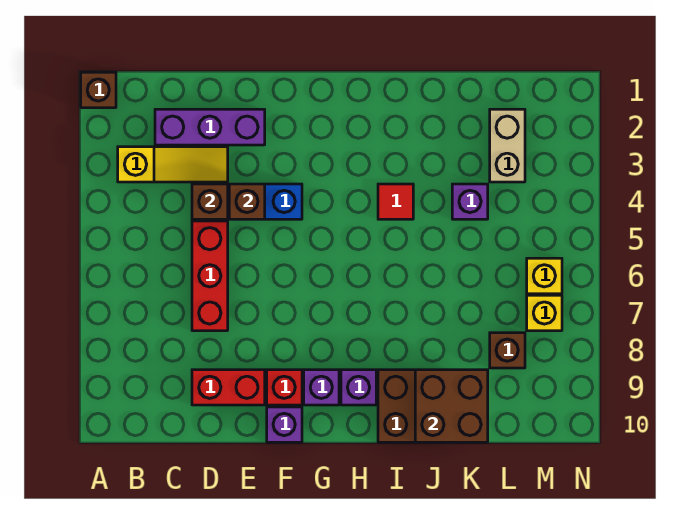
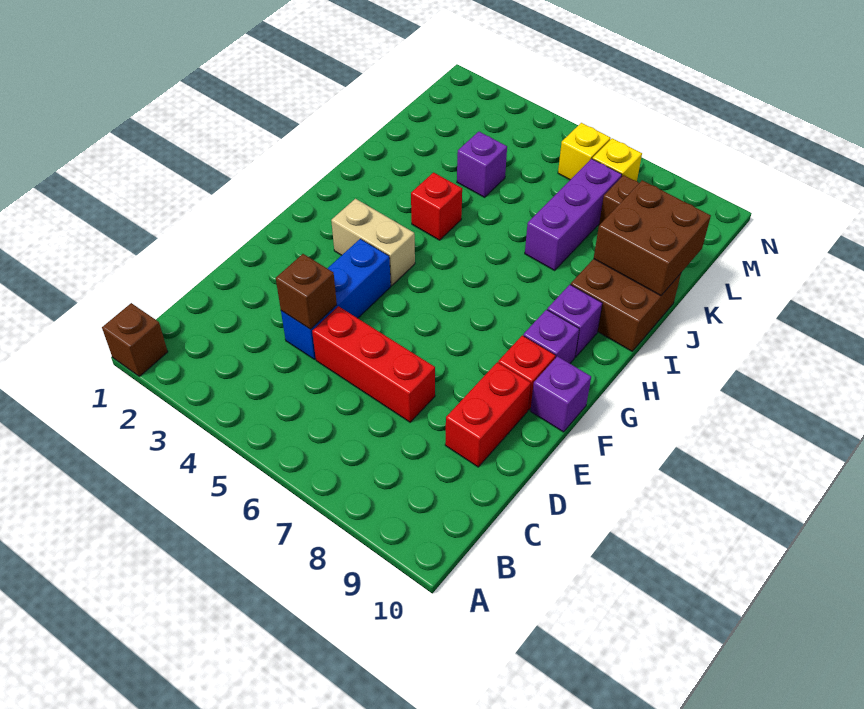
yellow 1x3 slope [118,147,228,182] -> none
purple 1x3 brick [155,109,265,145] -> purple 1x3 brick moved to [525,159,622,270]
brown 1x1 brick [229,184,265,219] -> none
red 1x1 tile [378,184,413,219] -> red 1x1 brick [411,172,462,240]
tan 1x2 brick [490,109,525,182] -> tan 1x2 brick moved to [331,199,415,286]

